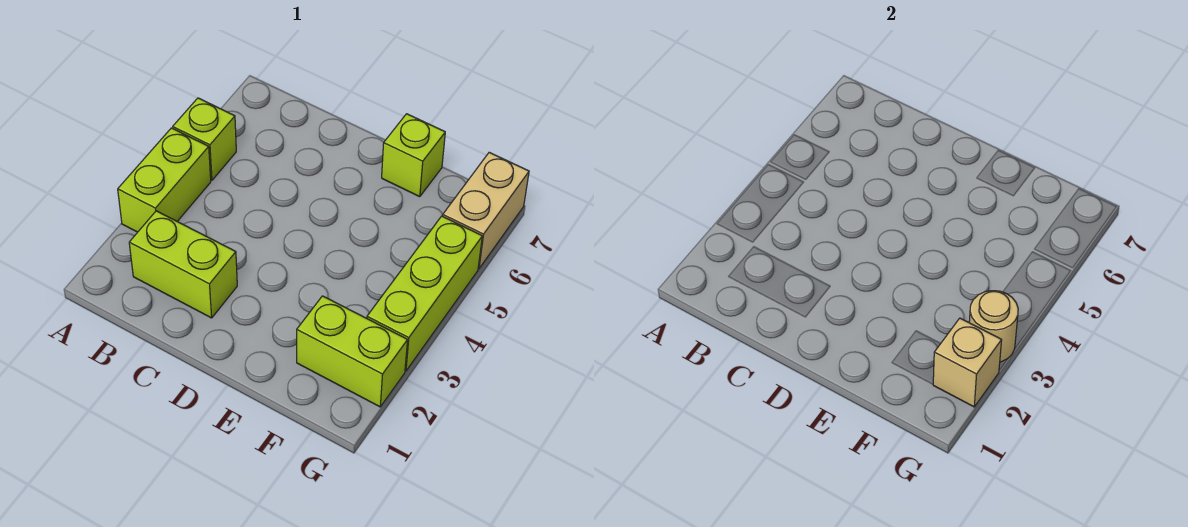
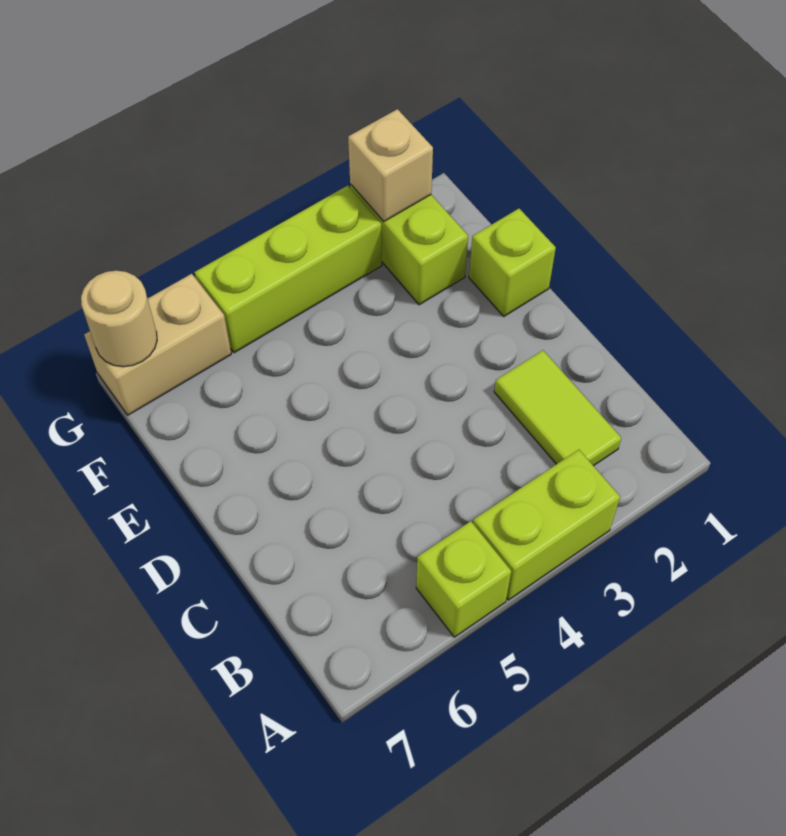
lime 1x2 brick [129,211,237,318] -> lime 1x2 tile [494,350,621,466]
lime 1x1 brick [382,114,445,197] -> lime 1x1 brick moved to [469,209,556,316]
tan 1x1 round brick [969,291,1018,362] -> tan 1x1 round brick moved to [81,271,157,367]

